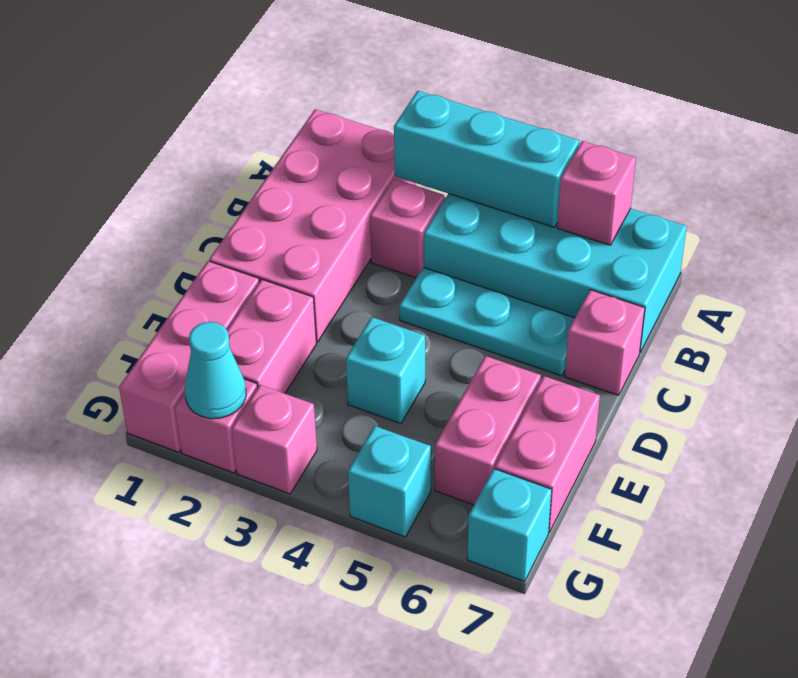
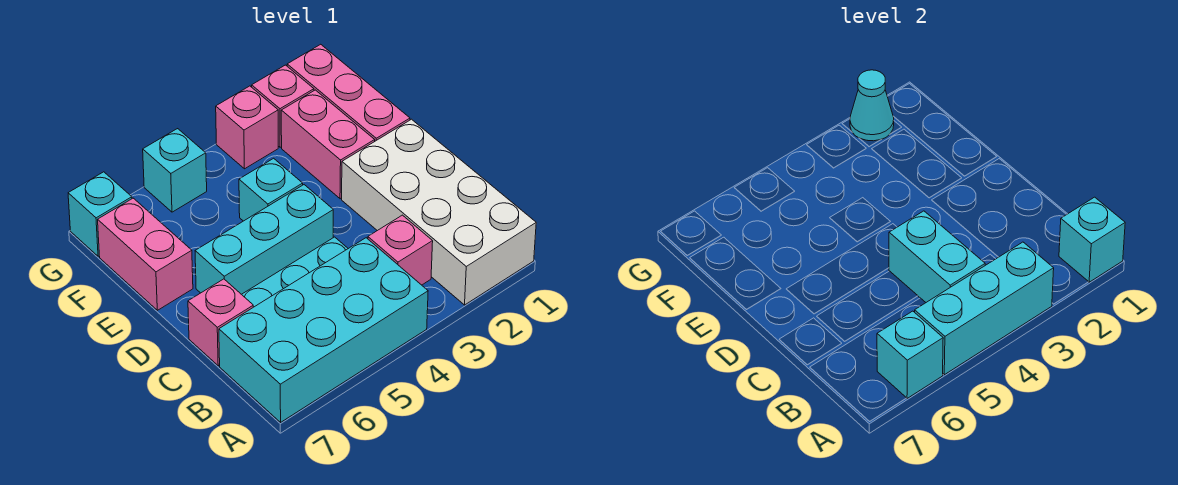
pink 2x4 brick [209,109,416,342] -> white 2x4 brick [342,119,536,305]
none -> cyan 1x1 brick [1059,197,1125,282]
pink 1x1 brick [557,141,636,245] -> cyan 1x1 brick [877,311,943,398]
none -> cyan 1x2 brick [889,211,985,302]
none -> cyan 1x3 brick [195,185,333,294]
pink 1x2 brick [435,356,541,505] -> none

